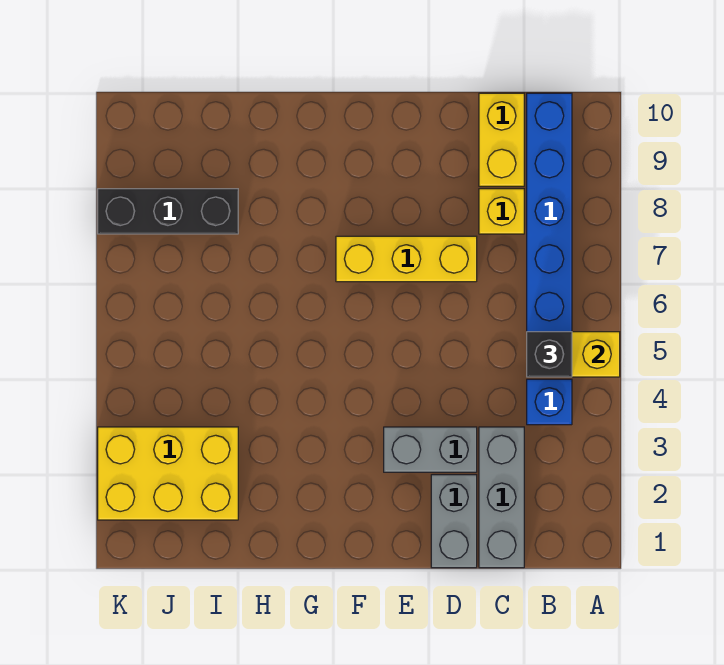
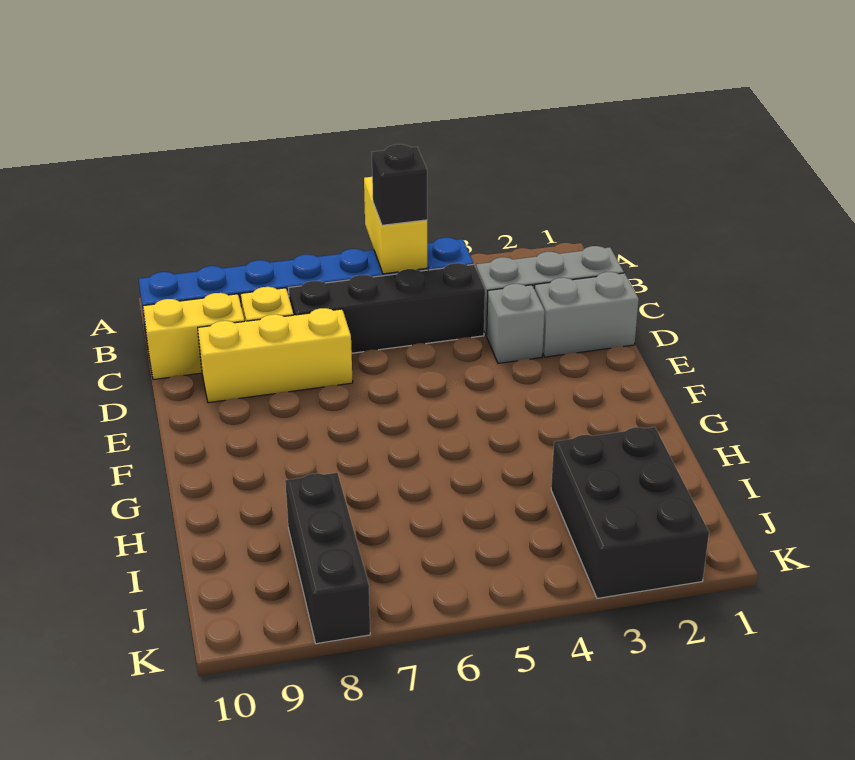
none -> black 1x4 brick [289,263,485,353]
grey 1x2 brick [384,427,477,472] -> grey 1x1 brick [487,284,545,363]
yellow 1x3 brick [336,236,477,282] -> yellow 1x3 brick turned to [198,308,353,403]
yellow 2x3 brick [98,427,238,520] -> black 2x3 brick [551,427,709,598]

